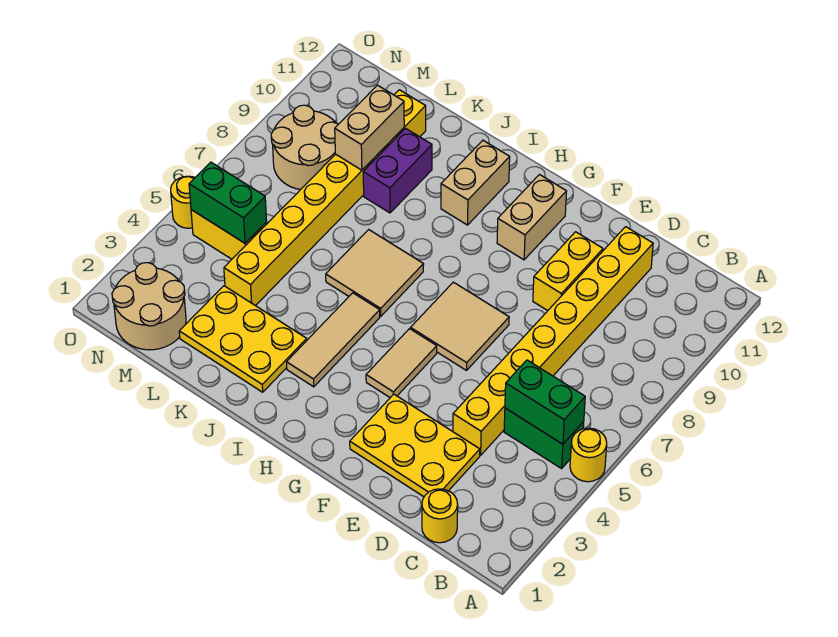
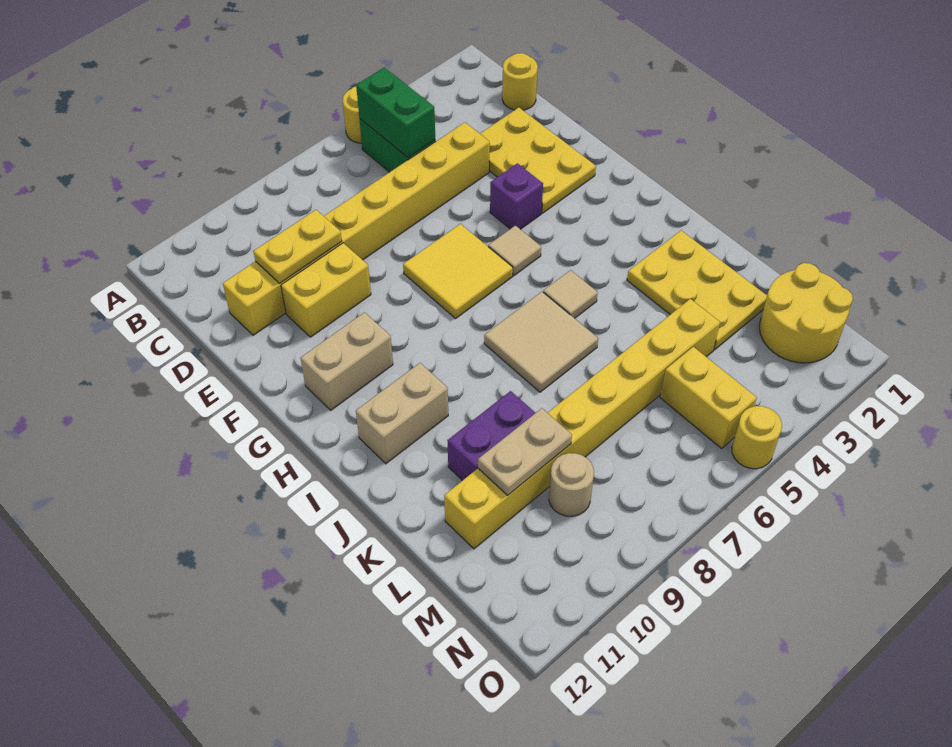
none -> yellow 1x2 plate [253,210,342,283]
none -> purple 1x1 brick [490,163,543,229]
tan 2x2 tile [411,282,509,370] -> yellow 2x2 tile [403,224,513,318]
tan 1x2 tile [366,329,437,398] -> tan 1x1 tile [488,225,541,276]
tan 1x3 tile [287,293,380,387] -> tan 1x1 tile [543,270,598,318]
tan 1x2 brick [335,85,404,170] -> tan 1x2 plate [478,408,572,495]
tan 2x2 round brick [112,263,186,350] -> yellow 2x2 round brick [760,263,853,363]
green 1x2 brick [189,162,267,243] -> none
tan 2x2 round brick [271,105,338,190] -> tan 1x1 round brick [549,453,594,516]

